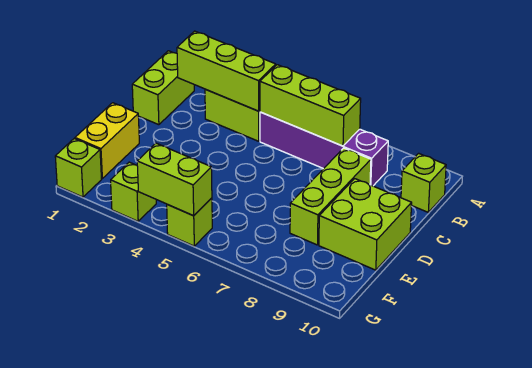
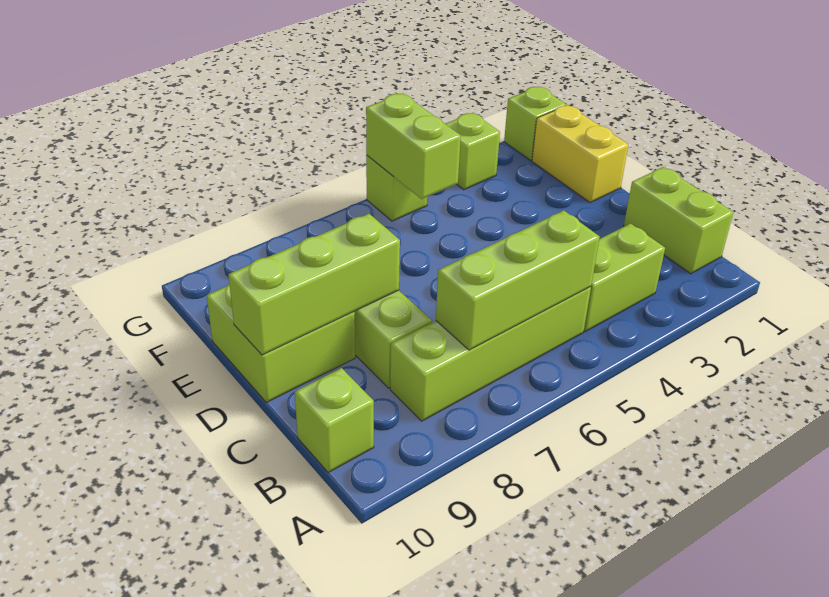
lime 1x3 brick [177,31,276,111] -> lime 1x3 brick moved to [228,214,400,355]
purple 1x4 brick [260,112,388,186] -> lime 1x4 brick [390,287,591,421]
lime 1x2 brick [137,143,212,216] -> lime 1x2 brick turned to [366,93,461,199]

